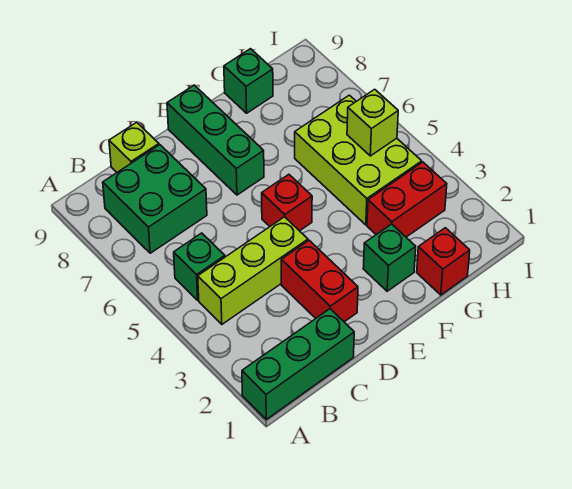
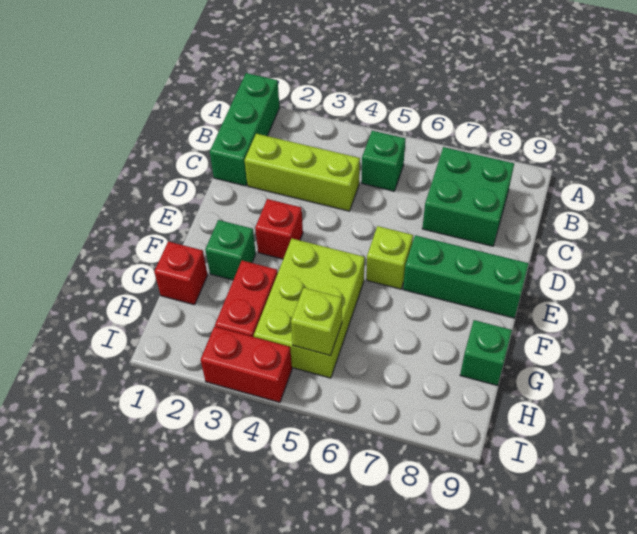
lime 1x3 brick [198,217,308,324] -> lime 1x3 brick turned to [245,134,360,211]
lime 1x1 brick [109,122,159,172] -> lime 1x1 brick moved to [366,226,413,289]
red 1x2 brick [281,240,358,322] -> red 1x2 brick moved to [201,327,292,402]
red 1x1 brick [262,174,312,231] -> red 1x1 brick moved to [255,199,303,259]
lime 2x3 brick [295,95,422,225] -> lime 2x3 brick turned to [254,239,365,378]

